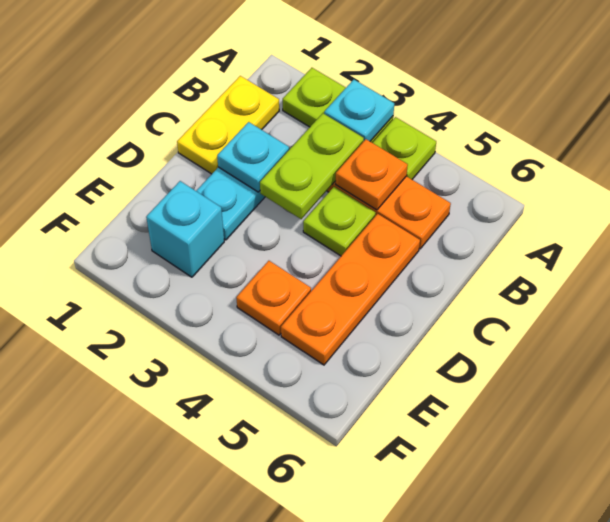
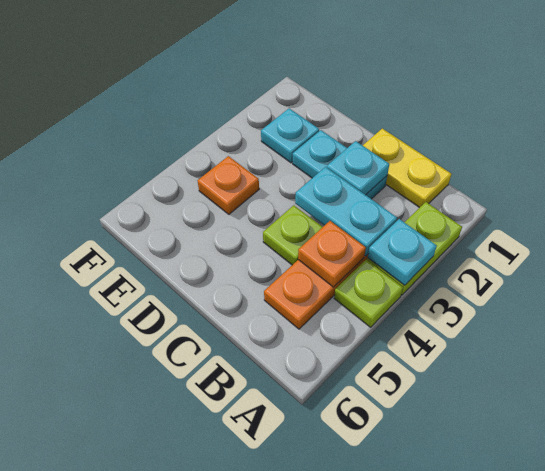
lime 1x2 plate [260,113,364,219] -> cyan 1x2 plate [295,167,397,256]
orange 1x3 plate [281,214,420,365] -> none
cyan 1x1 brick [146,181,224,277] -> cyan 1x1 plate [261,108,319,163]

